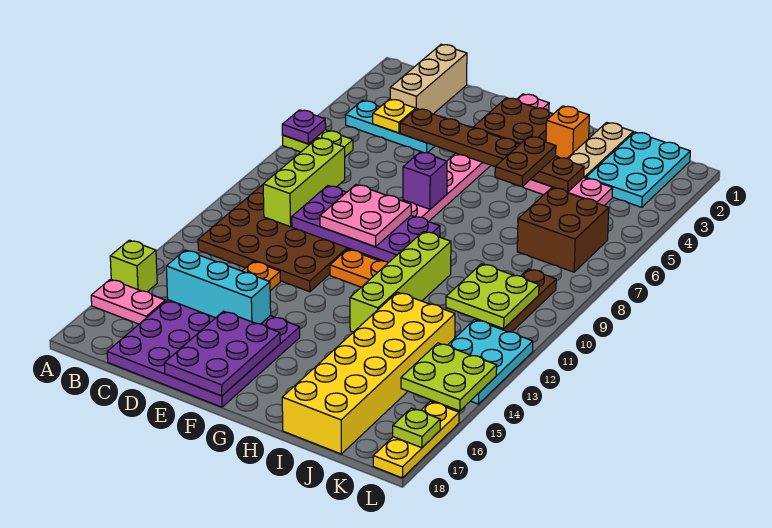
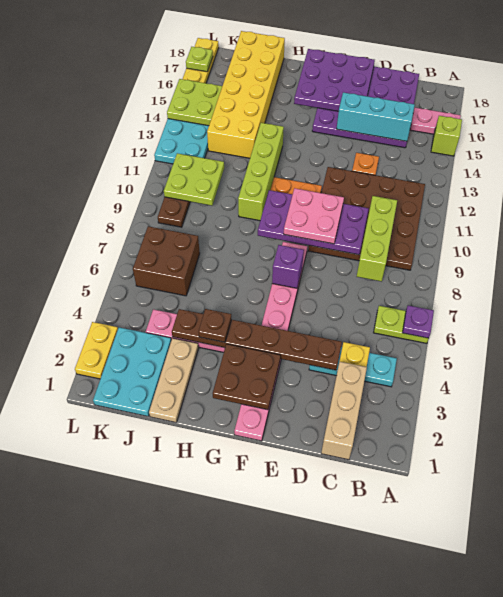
purple 2x3 plate [164,311,280,396] -> purple 3x3 plate [294,49,375,111]
orange 1x1 brick [546,106,589,158] -> none
brown 1x2 plate [495,136,556,187] -> brown 1x1 plate [198,309,231,342]
none -> yellow 1x2 plate [75,322,118,379]

